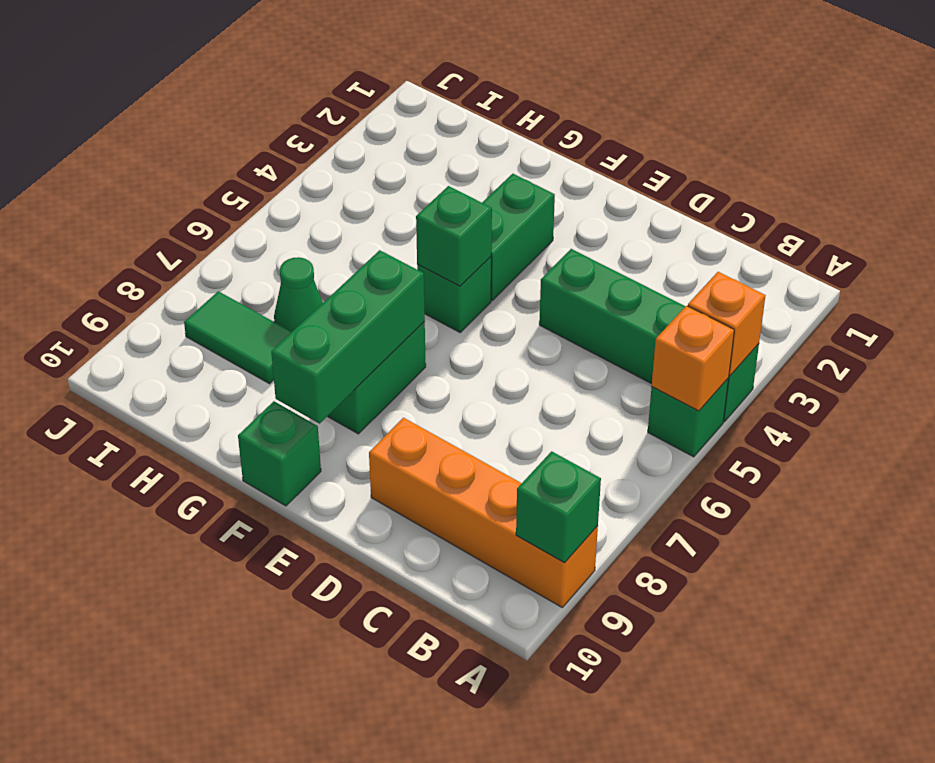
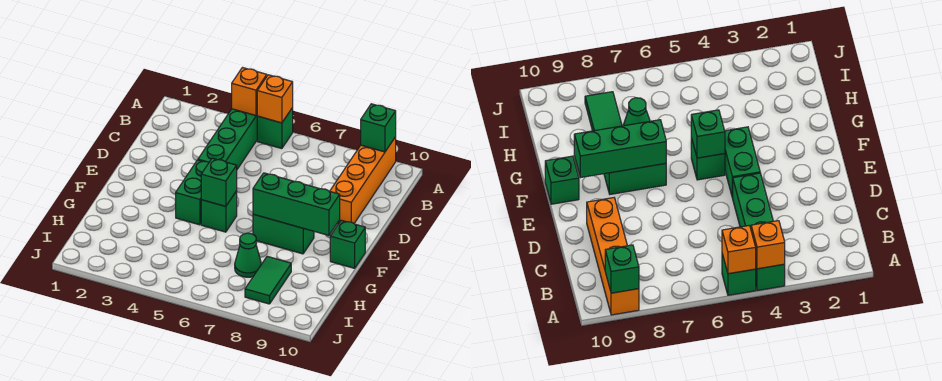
green 1x2 brick [482,174,555,300] -> green 1x2 brick turned to [176,160,209,225]

